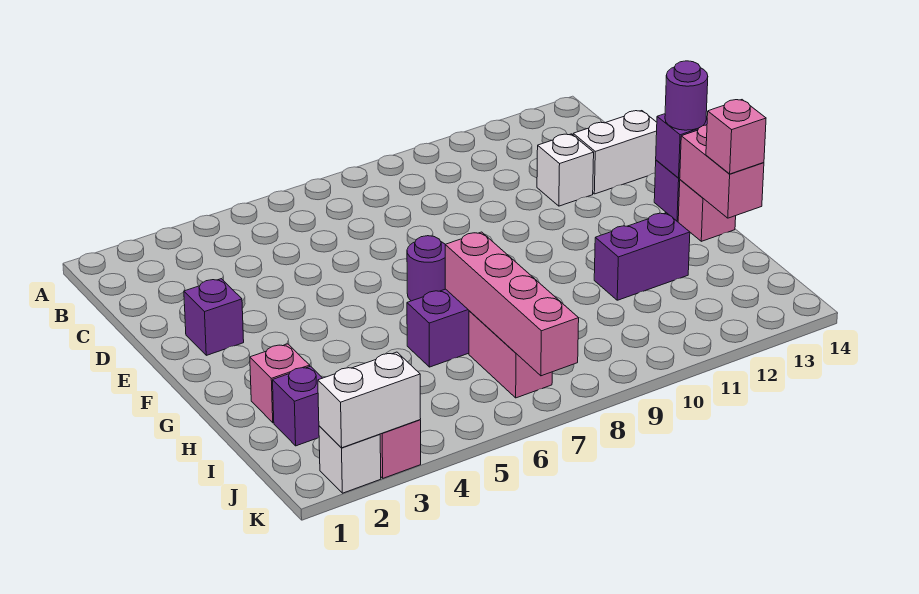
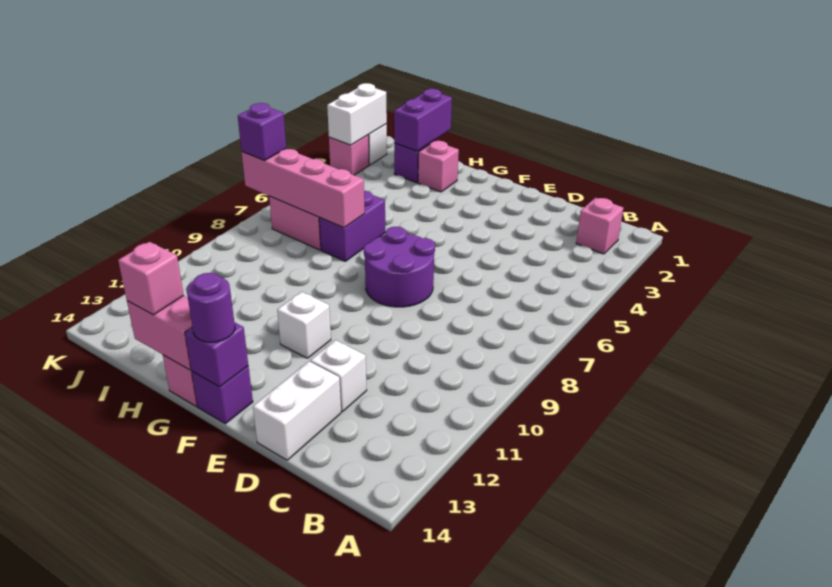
none -> pink 1x1 brick [576,198,623,254]
purple 1x1 brick [184,279,244,355] -> purple 1x1 brick moved to [238,103,286,161]
purple 1x1 round brick [407,236,445,301] -> purple 2x2 round brick [364,227,435,307]
none -> white 1x1 brick [277,292,331,358]
purple 1x2 brick [594,213,690,300] -> purple 1x2 brick moved to [394,89,452,151]

